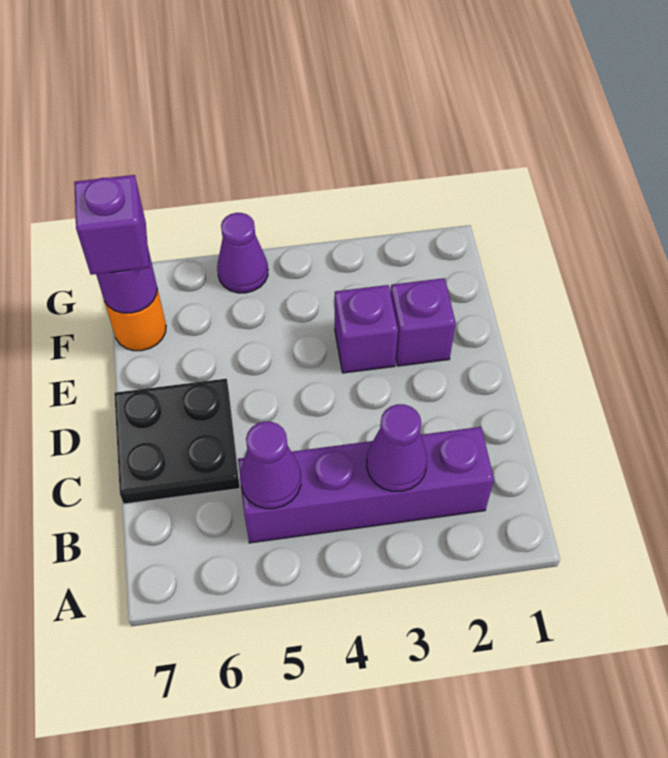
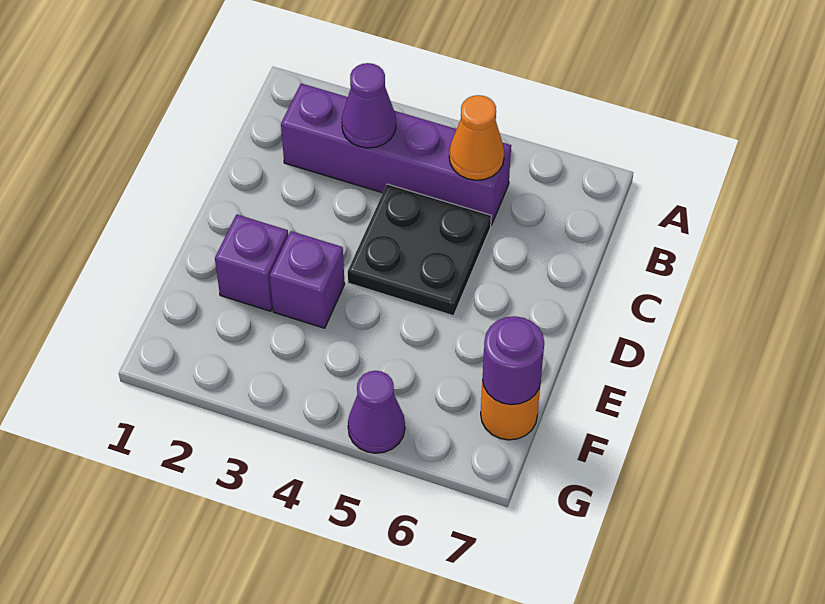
purple 1x1 cone [240,422,301,509] -> orange 1x1 cone [449,95,504,180]
black 2x2 plate [114,379,240,504] -> black 2x2 plate moved to [348,184,491,316]
purple 1x1 brick [74,175,149,275] -> none

